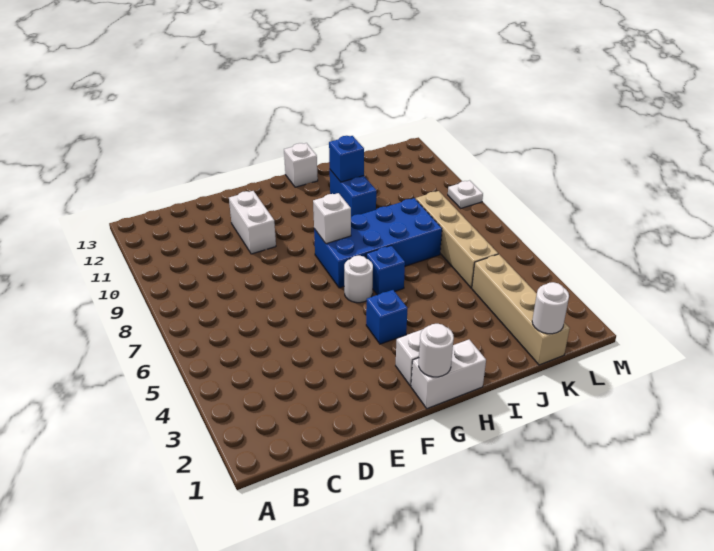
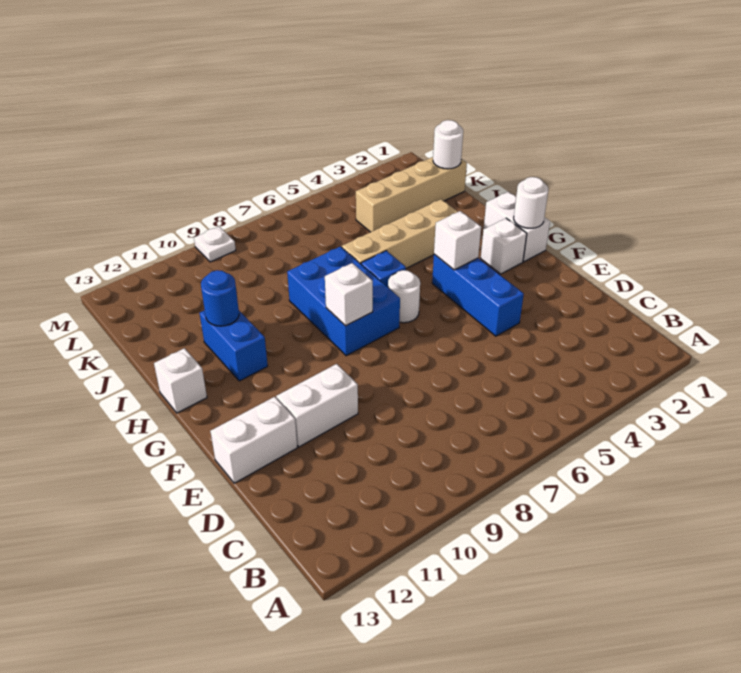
none -> white 1x2 brick [210,397,297,483]
blue 1x1 brick [366,290,407,344] -> blue 1x3 brick [432,254,524,336]
none -> white 1x1 brick [434,211,481,270]
blue 2x4 brick [314,198,442,288] -> blue 2x3 brick [287,247,400,356]
blue 1x2 brick [330,170,376,217] -> blue 1x2 brick turned to [200,310,268,381]
blue 1x1 brick [329,136,364,182] -> blue 1x1 round brick [201,270,239,326]
tan 1x4 brick [416,191,498,288] -> tan 1x4 brick moved to [342,199,458,268]

